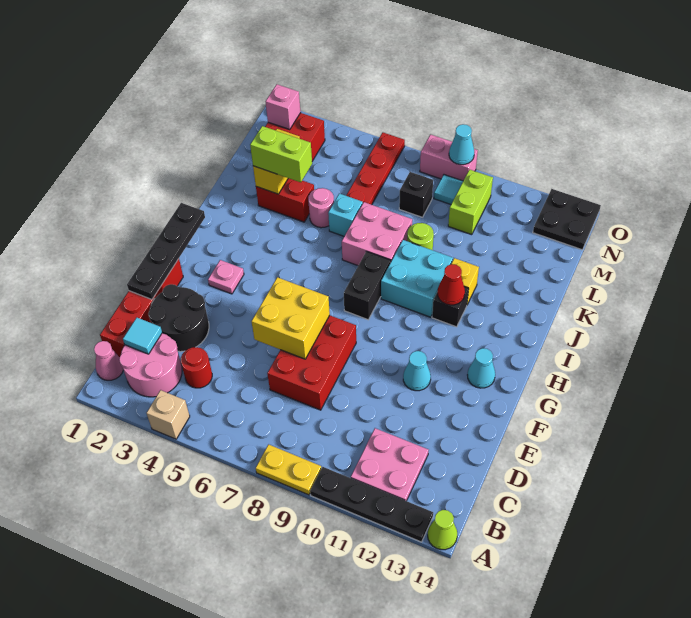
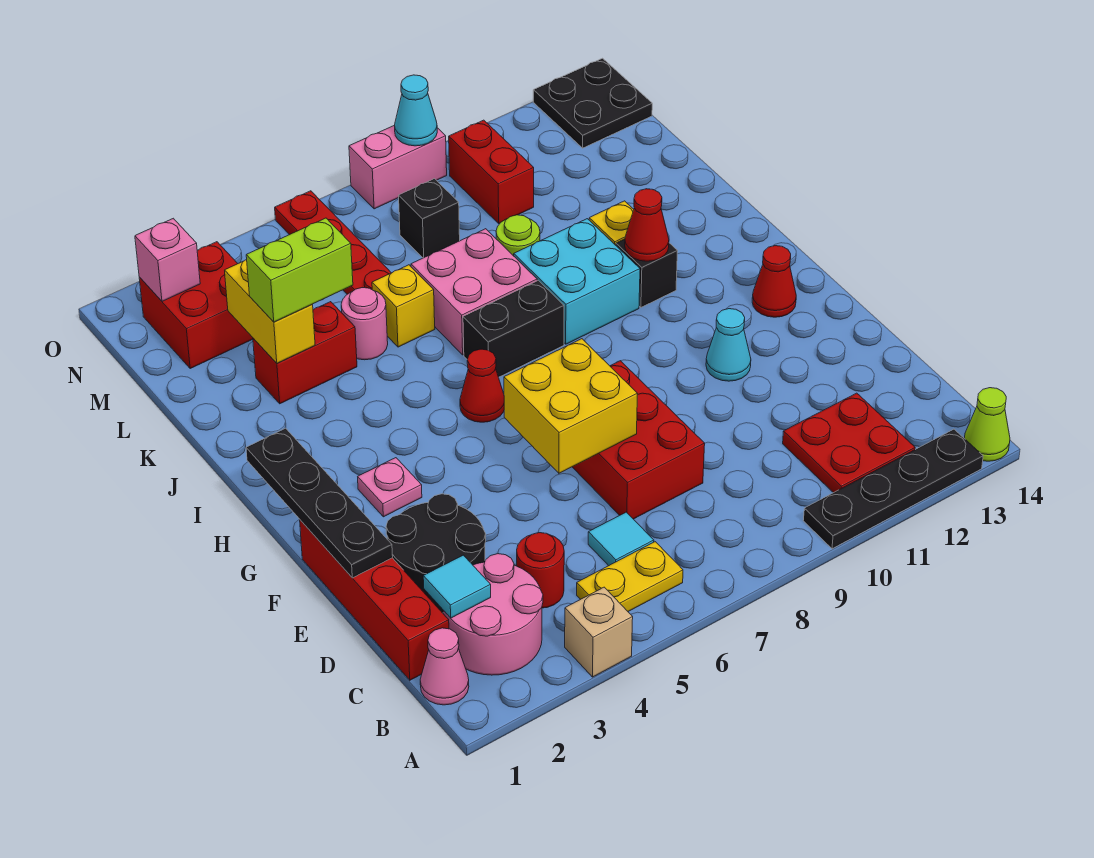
yellow 1x2 plate [256,444,321,495] -> yellow 1x2 plate moved to [577,542,683,612]
pink 2x2 plate [351,428,428,501] -> red 2x2 plate [783,393,915,493]
cyan 1x1 cone [468,348,495,388] -> red 1x1 cone [752,246,796,317]
none -> red 1x1 cone [460,349,504,422]
black 1x2 brick [344,251,391,320] -> black 1x2 brick turned to [463,280,564,377]
cyan 1x1 brick [328,193,363,236] -> yellow 1x1 brick [372,265,435,347]
lime 1x2 brick [448,170,493,235] -> red 1x2 brick [449,120,534,223]
cyan 1x1 tile [434,175,463,204] -> cyan 1x1 tile moved to [588,512,654,566]

